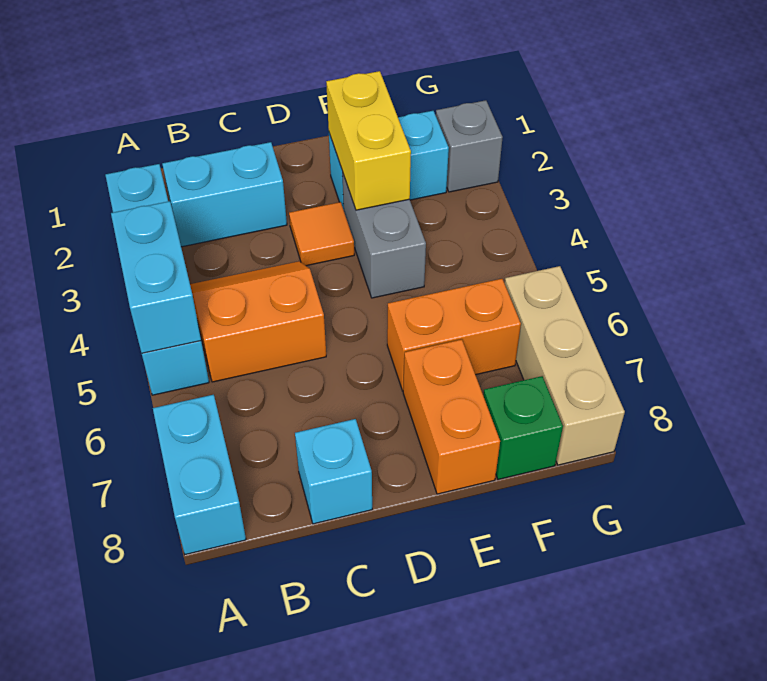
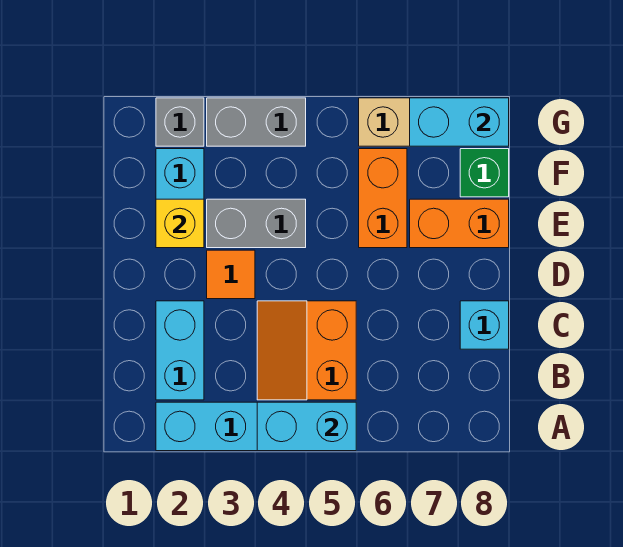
cyan 1x2 brick [153,395,246,555] -> cyan 1x2 brick moved to [410,98,509,146]
yellow 1x2 brick [326,71,411,210] -> yellow 1x1 brick [156,199,204,248]
none -> grey 1x2 brick [207,98,306,146]

